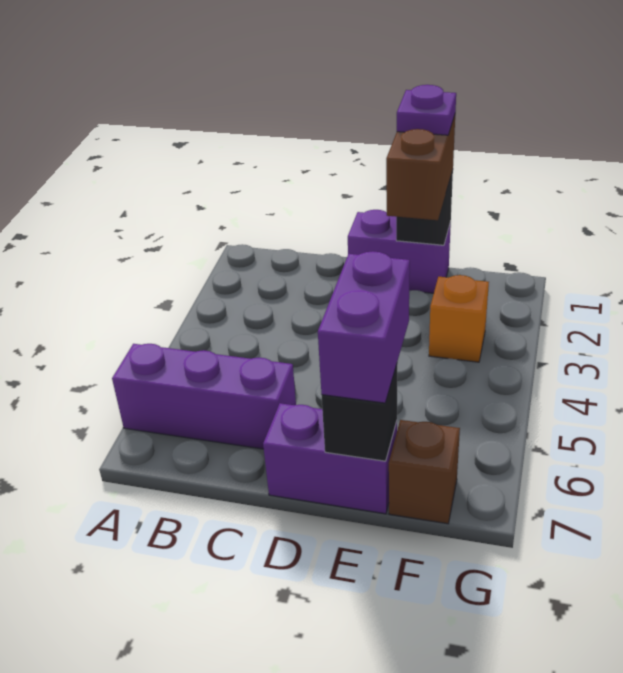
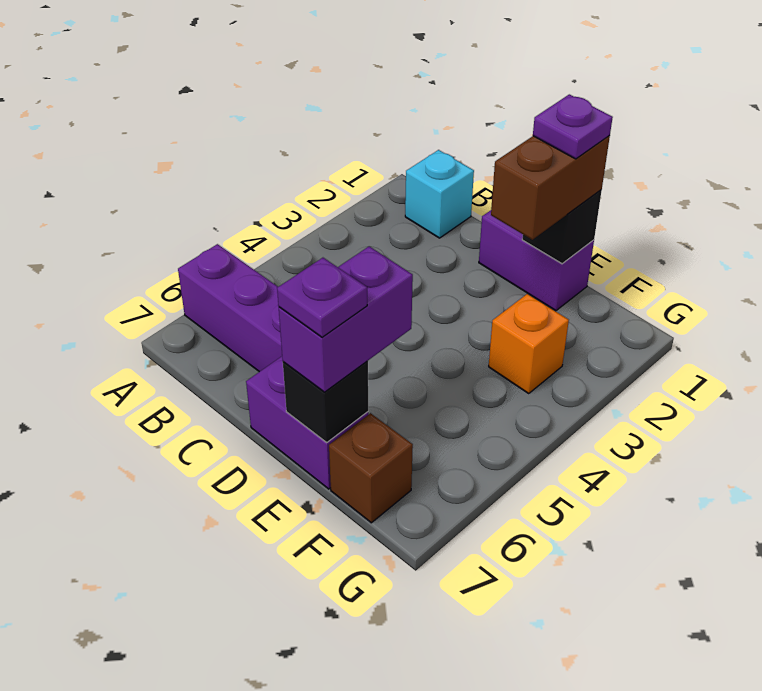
none -> cyan 1x1 brick [405,150,474,238]
none -> purple 1x1 plate [277,258,367,337]

